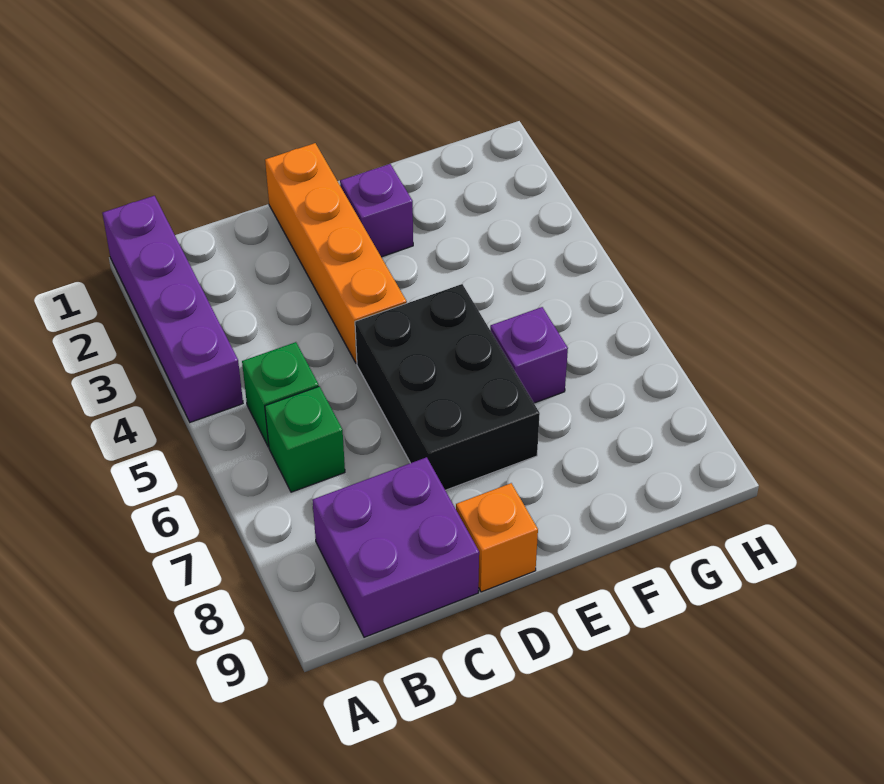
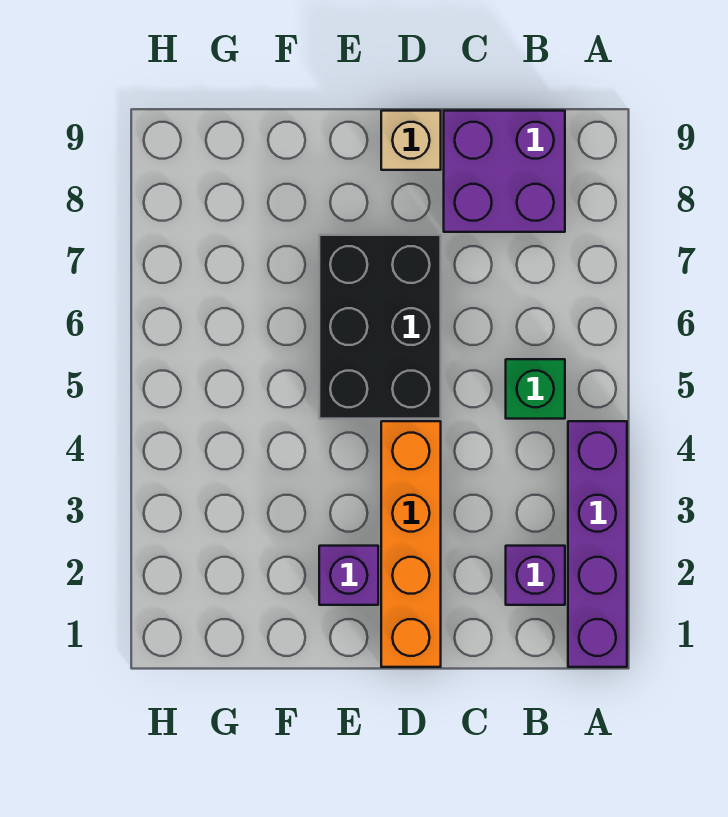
green 1x1 brick [265,386,345,492] -> none
orange 1x1 brick [456,483,538,592] -> tan 1x1 brick [381,111,441,170]
purple 1x1 brick [490,307,568,403] -> purple 1x1 brick moved to [506,546,565,605]

